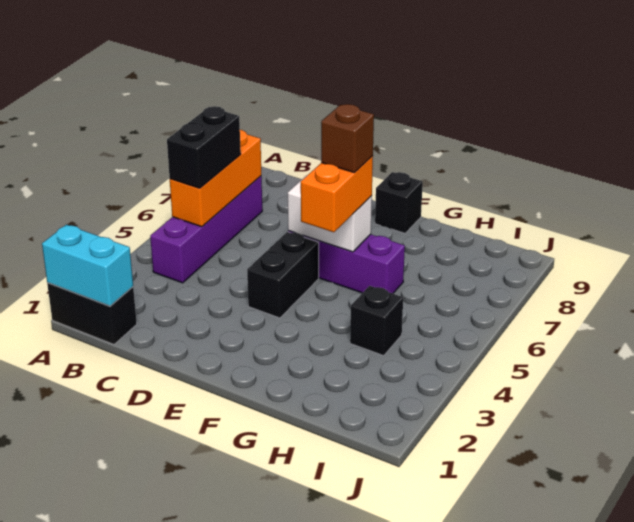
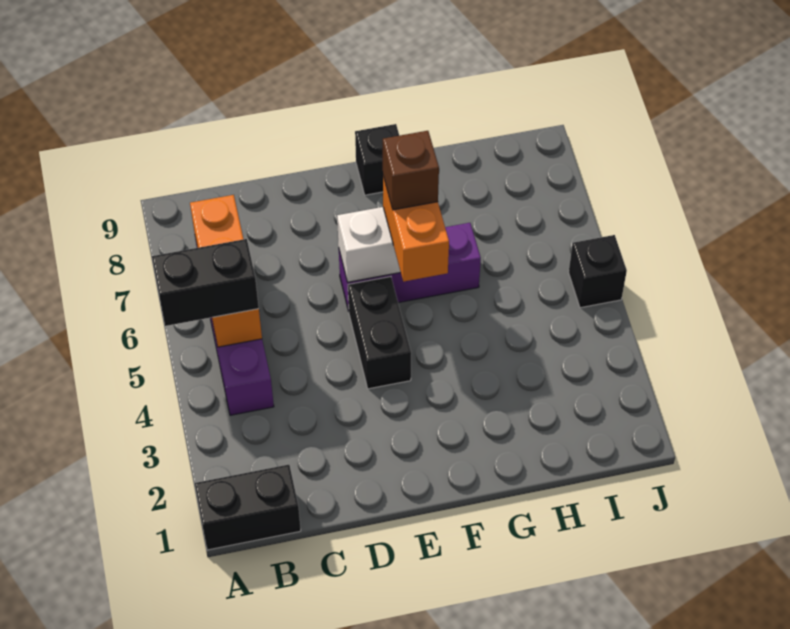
cyan 1x2 brick [42,225,133,306] -> none
black 1x2 brick [167,106,241,188] -> black 1x2 brick turned to [152,239,259,326]
black 1x1 brick [350,286,403,356] -> black 1x1 brick moved to [569,235,627,308]

